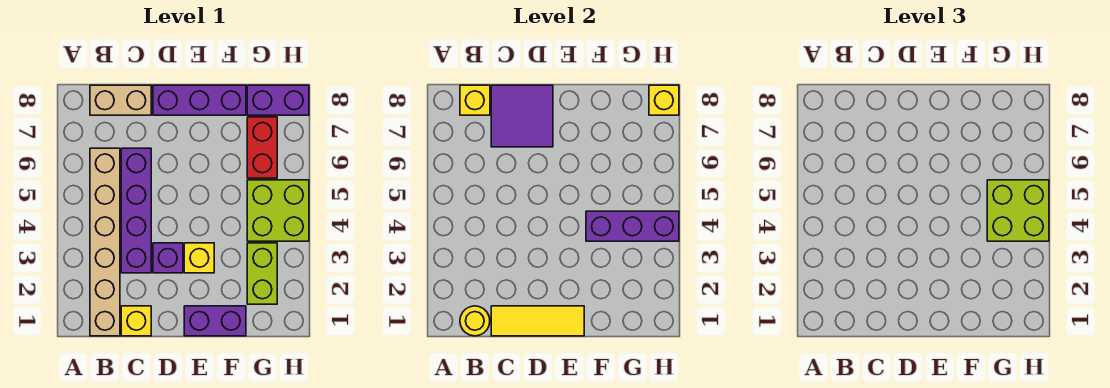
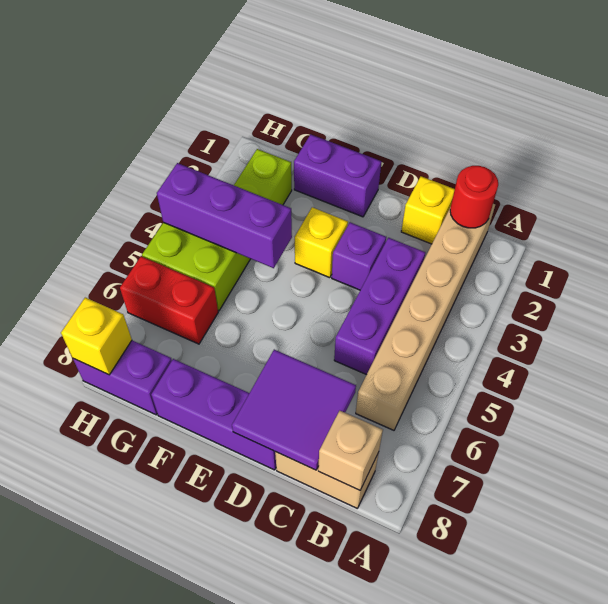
yellow 1x1 round brick [460,306,490,336] -> red 1x1 round brick [450,166,498,228]
yellow 1x1 brick [460,85,490,115] -> tan 1x1 brick [318,411,383,490]
yellow 1x3 tile [491,306,584,336] -> none
purple 1x4 brick [121,148,151,273] -> purple 1x3 brick [334,238,425,375]
lime 2x2 brick [987,180,1049,241] -> none
red 1x2 brick [247,117,277,178] -> red 1x2 brick turned to [120,256,218,344]

